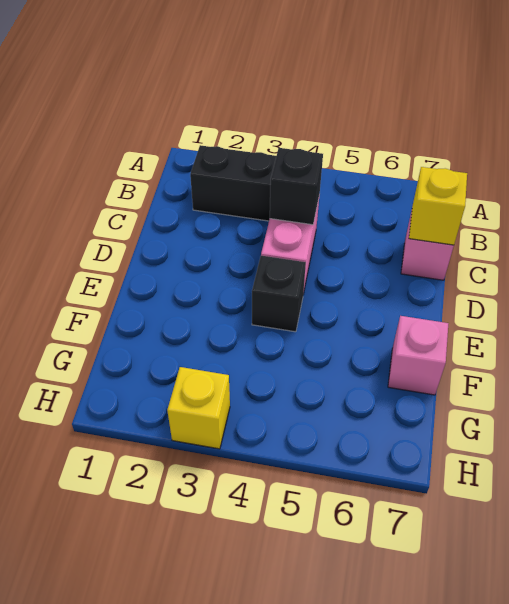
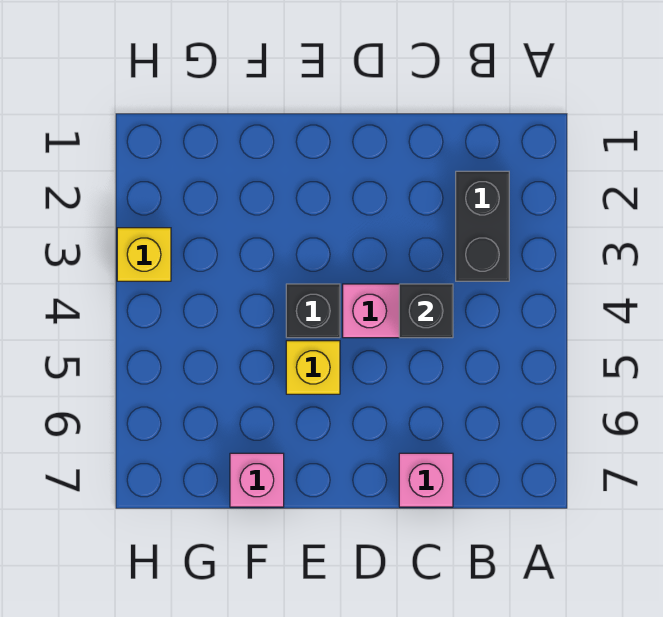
yellow 1x1 brick [409,167,467,245] -> yellow 1x1 brick moved to [286,341,340,394]

